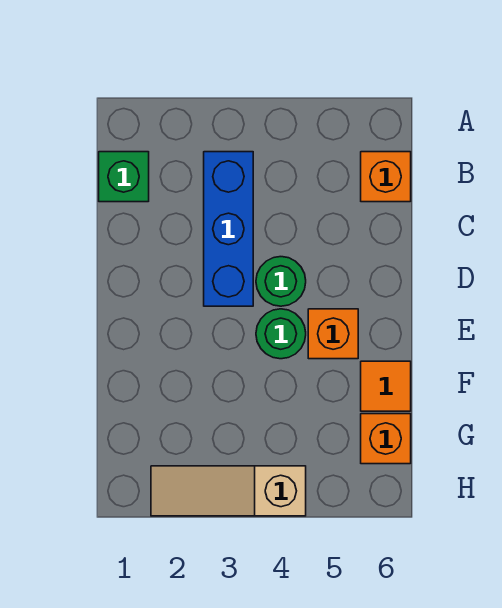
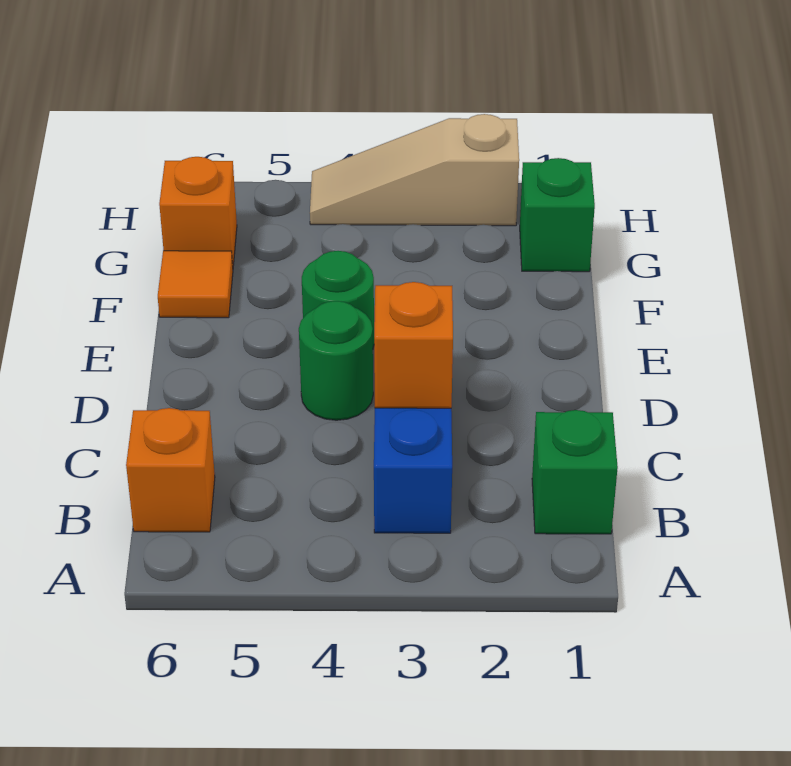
orange 1x1 brick [308,309,358,359] -> orange 1x1 brick moved to [374,282,453,408]
none -> green 1x1 brick [520,158,595,272]
tan 1x3 slope [151,466,306,516] -> tan 1x3 slope turned to [310,114,519,226]

